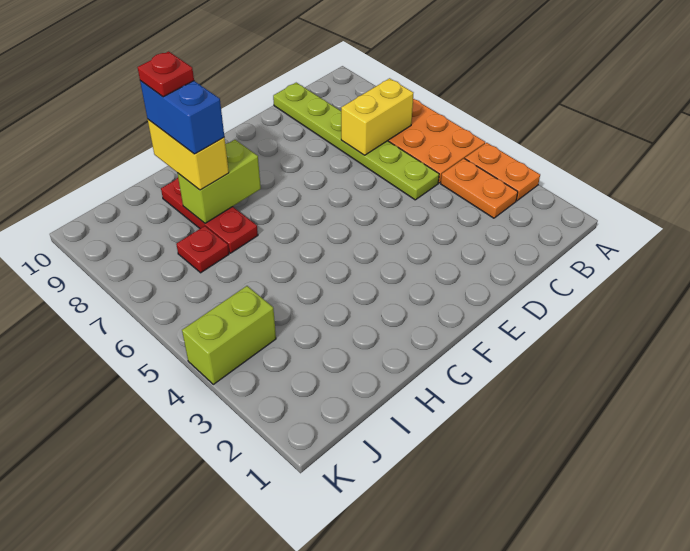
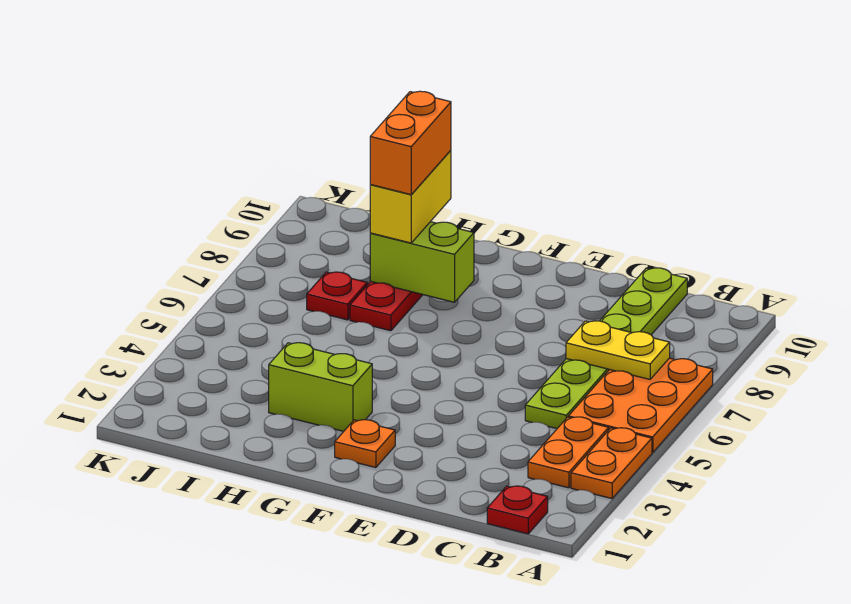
yellow 1x2 brick [341,78,413,155] -> yellow 1x2 plate [566,321,670,379]
none -> orange 1x1 plate [335,420,395,468]
blue 1x2 brick [140,81,224,154] -> orange 1x2 brick [370,91,451,195]
red 1x1 plate [137,51,194,97] -> red 1x1 plate moved to [487,486,548,534]
lime 1x2 brick [182,286,276,384] -> lime 1x2 brick moved to [269,343,372,431]

